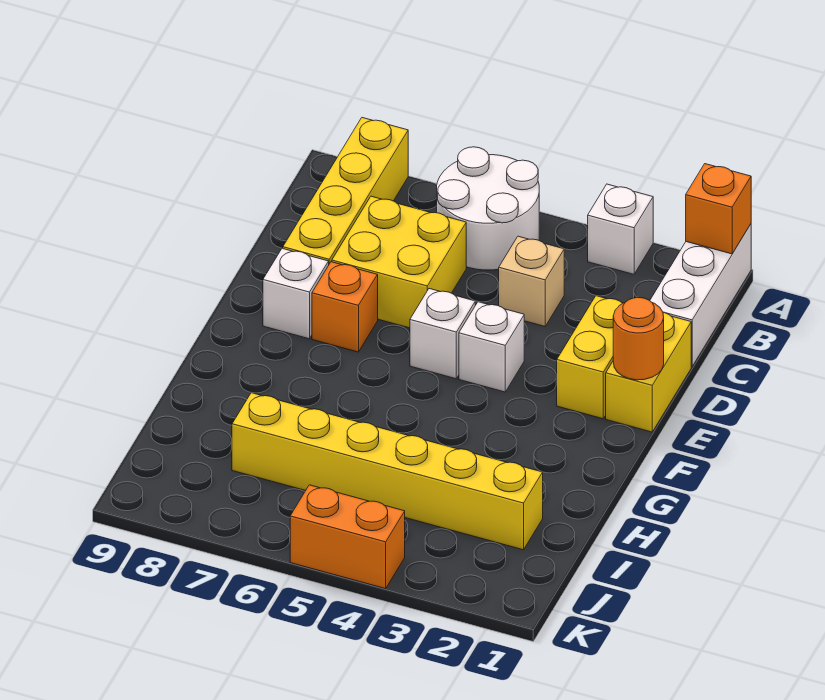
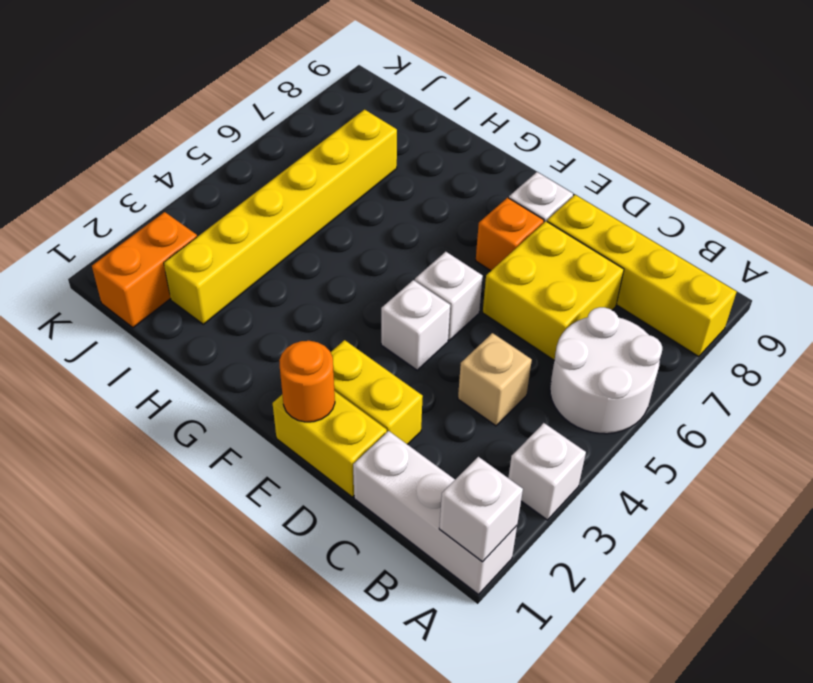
orange 1x1 brick [686,164,751,254] -> white 1x1 brick [439,457,523,562]
orange 1x2 brick [290,485,405,589] -> orange 1x2 brick moved to [92,212,197,328]

